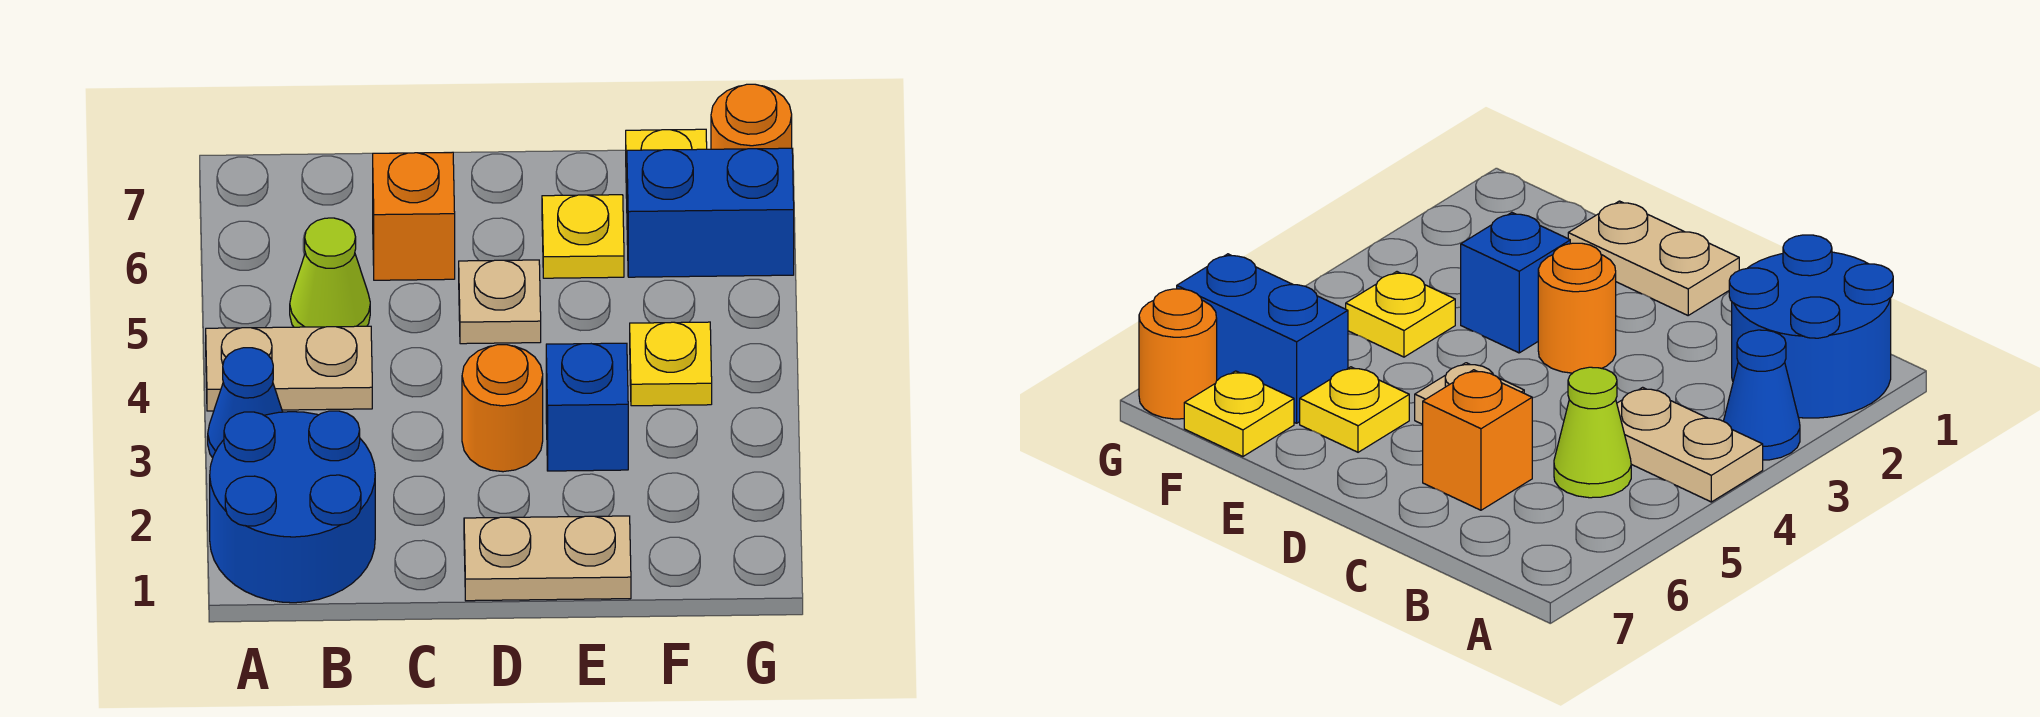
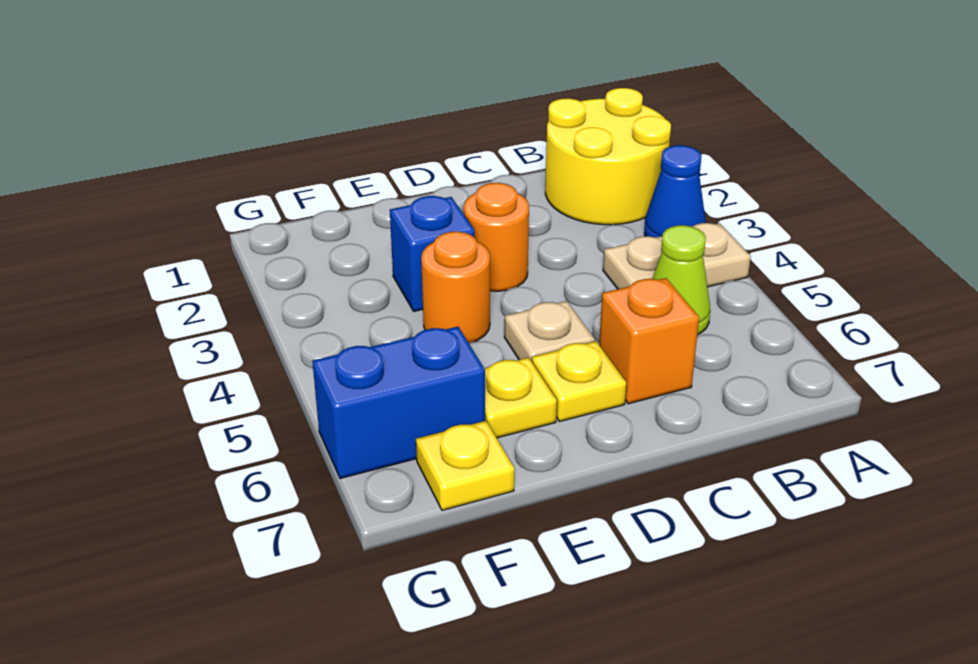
blue 2x2 round brick [210,411,375,603] -> yellow 2x2 round brick [545,88,671,225]
tan 1x2 plate [464,516,631,601] -> none
yellow 1x1 plate [630,322,712,406] -> yellow 1x1 plate moved to [532,341,626,422]
orange 1x1 round brick [711,84,792,149] -> orange 1x1 round brick moved to [421,232,490,343]

